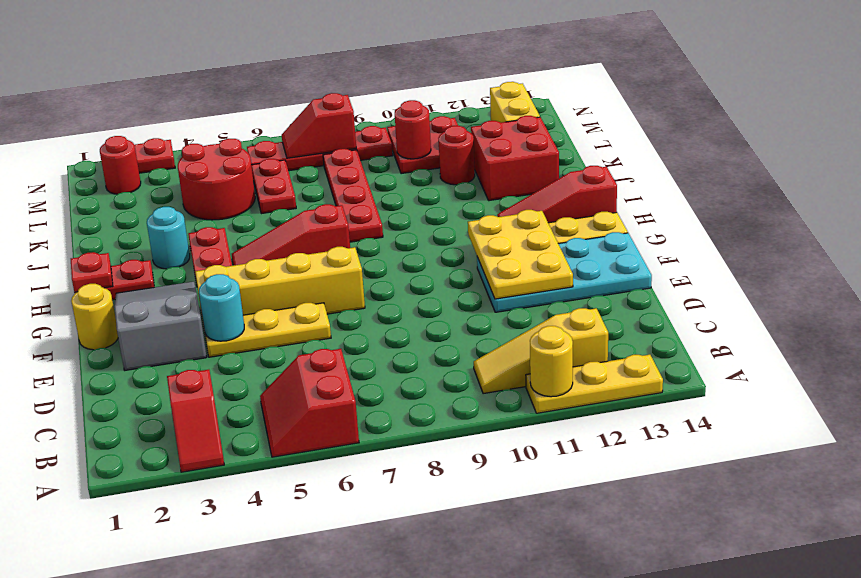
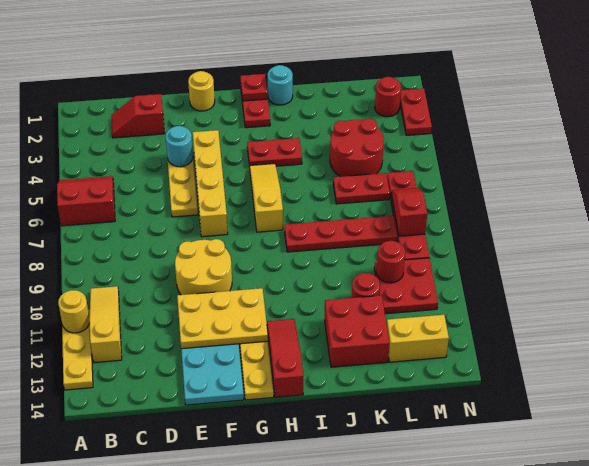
red 1x2 slope [167,370,224,472] -> red 1x2 slope moved to [111,94,165,138]
grey 2x3 slope [115,282,207,370] -> none
none -> yellow 2x2 round brick [175,239,232,295]
red 1x3 slope [232,204,350,265] -> yellow 1x3 slope [250,164,283,232]
cyan 1x1 round brick [147,207,190,269] -> cyan 1x1 round brick moved to [268,65,293,105]

